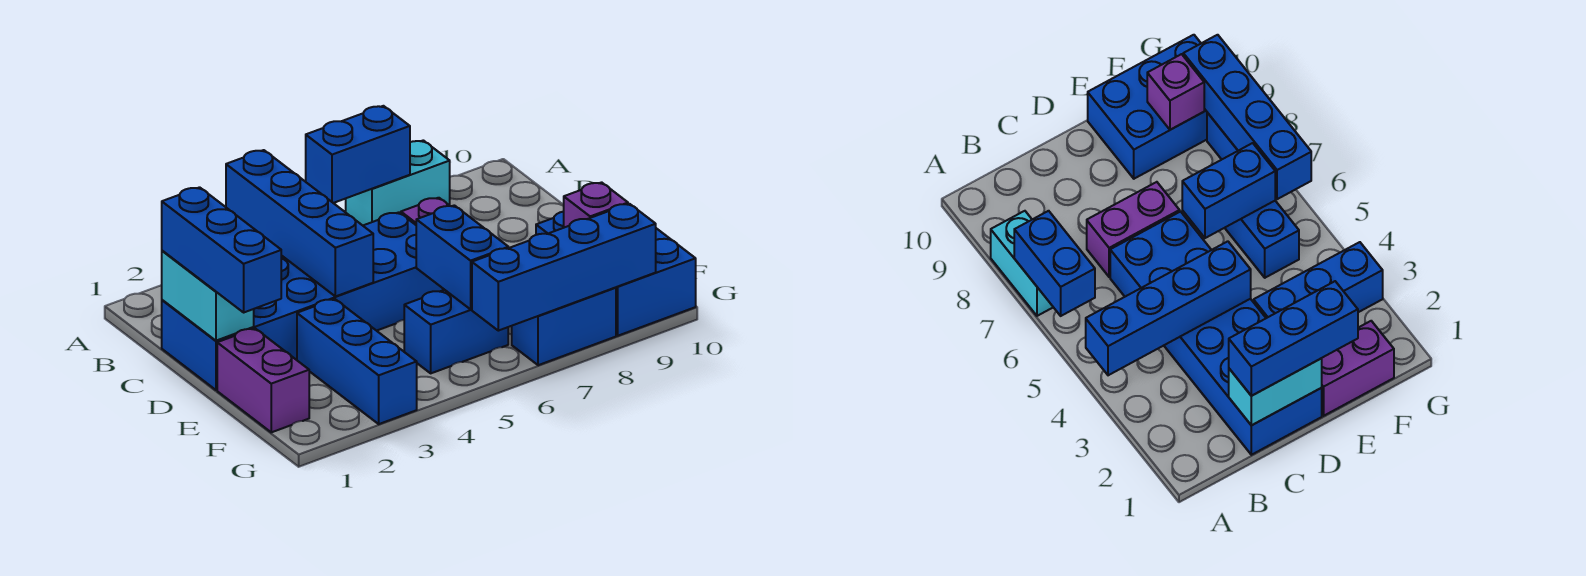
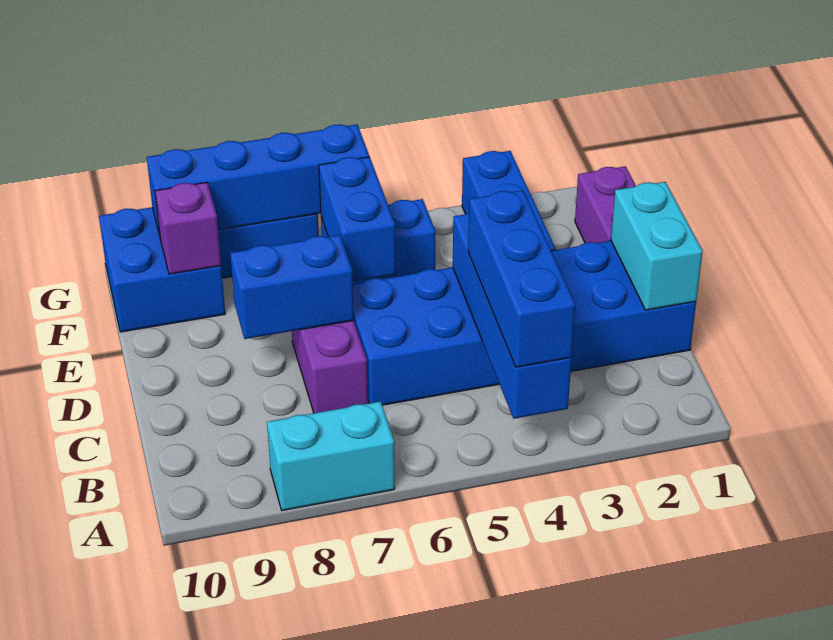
blue 1x2 brick [306,106,410,203] -> blue 1x2 brick moved to [230,235,354,339]
blue 1x3 brick [162,187,281,312] -> blue 1x3 brick moved to [468,190,575,367]
blue 2x3 brick [536,212,696,336] -> blue 2x2 brick [99,207,225,332]

